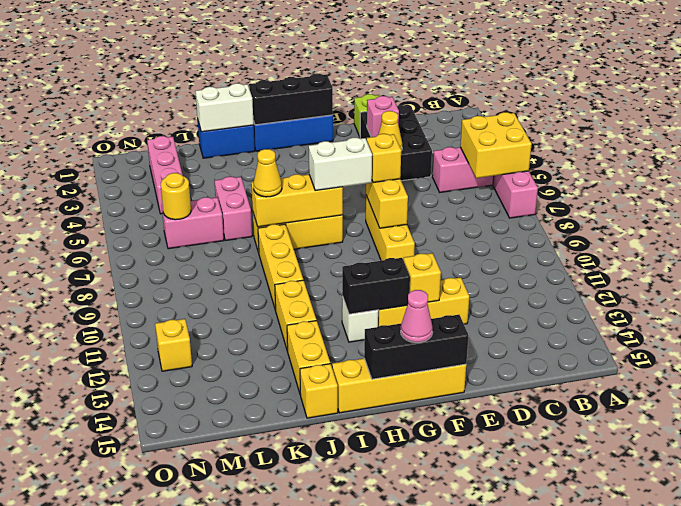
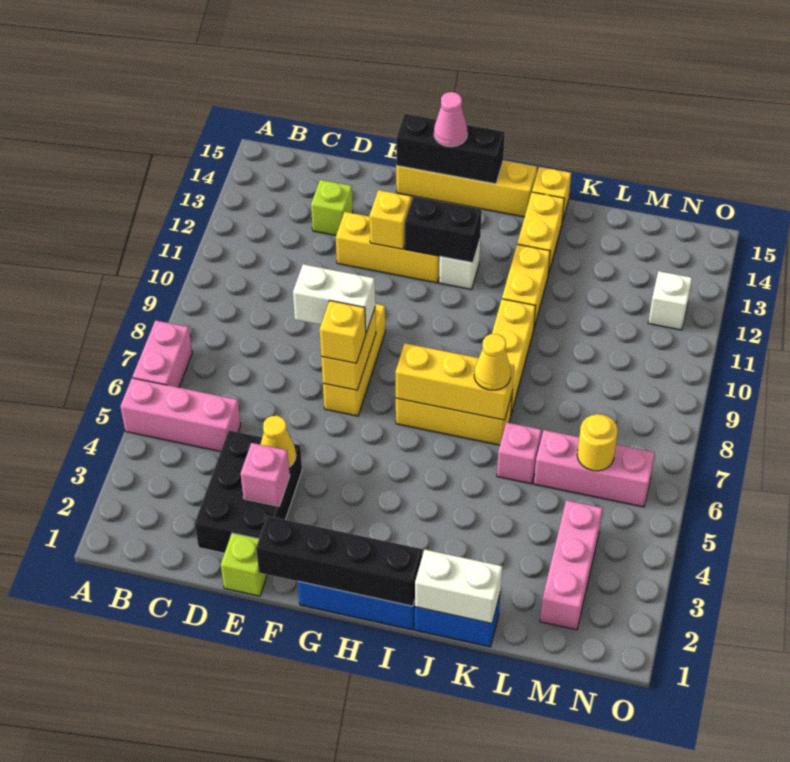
yellow 2x2 brick [460,112,532,178] -> none
none -> lime 1x1 brick [311,180,353,235]
black 1x3 brick [249,74,333,125] -> black 1x4 brick [256,516,422,606]
white 1x2 brick [309,138,372,191] -> white 1x2 brick moved to [293,264,375,333]
pink 1x2 brick [215,177,252,241] -> pink 1x1 brick [497,422,542,484]
pink 1x2 brick [162,197,224,249] -> pink 1x3 brick [534,430,655,507]
yellow 1x1 brick [155,319,192,371] -> white 1x1 brick [648,271,692,330]

